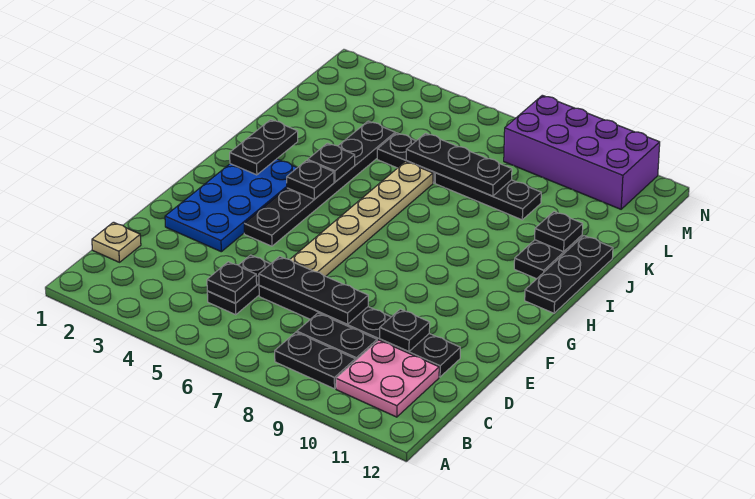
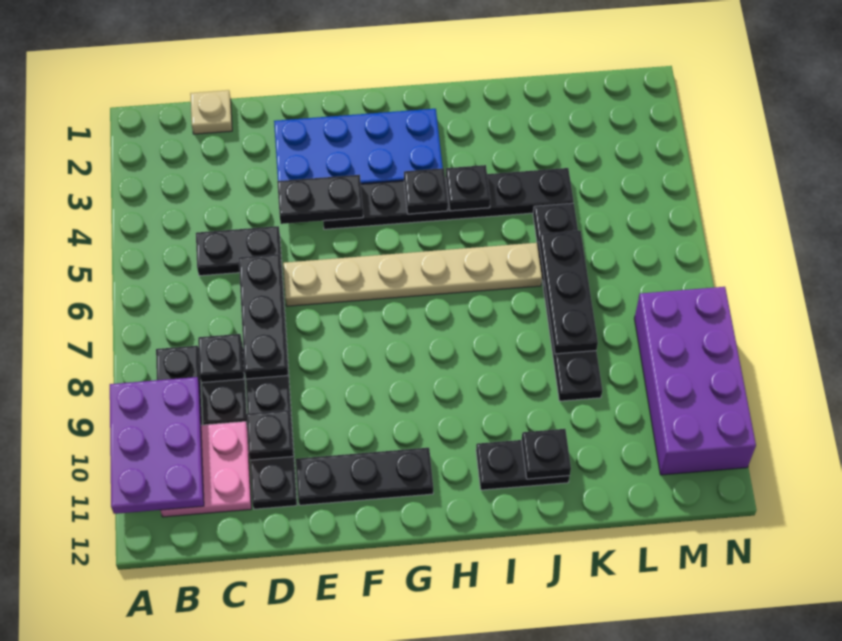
none -> purple 2x3 plate [110,377,204,514]
black 1x1 plate [207,262,257,303] -> black 1x1 plate moved to [198,334,244,383]
black 1x2 plate [230,120,298,175] -> black 1x2 plate moved to [277,175,363,224]
black 1x3 plate [525,236,613,313] -> black 1x3 plate moved to [296,448,433,505]

